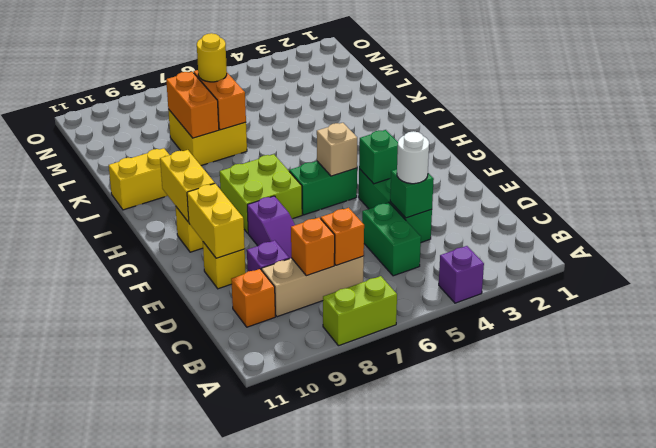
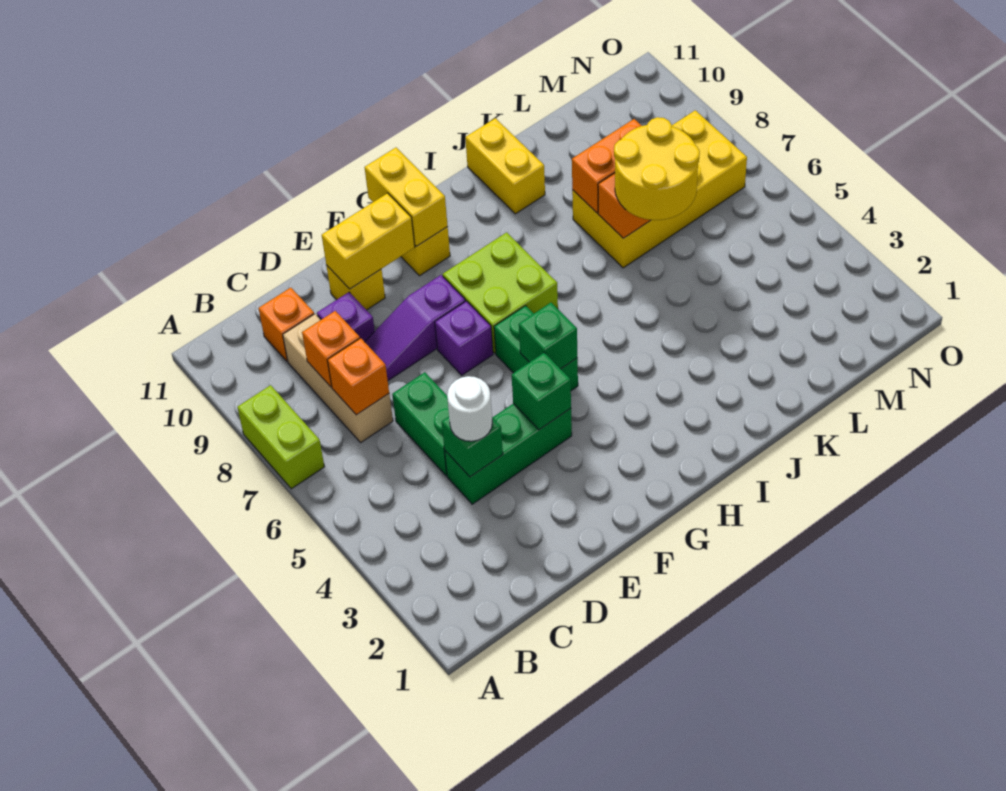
purple 1x1 brick [439,246,484,303] -> purple 1x1 brick moved to [435,301,493,375]
green 1x2 brick [362,202,421,276] -> green 1x2 brick turned to [392,372,449,476]
tan 1x1 brick [317,123,357,176] -> green 1x1 brick [519,303,577,369]
yellow 1x2 brick [160,150,215,222] -> yellow 1x2 brick turned to [365,148,448,246]
yellow 2x2 brick [168,109,247,166] -> yellow 2x4 brick [572,110,747,268]
yellow 1x1 round brick [197,33,227,82] -> yellow 2x2 round brick [614,117,700,220]

